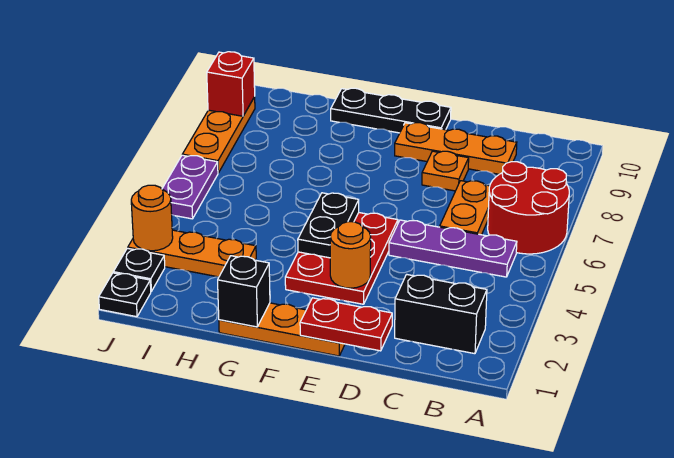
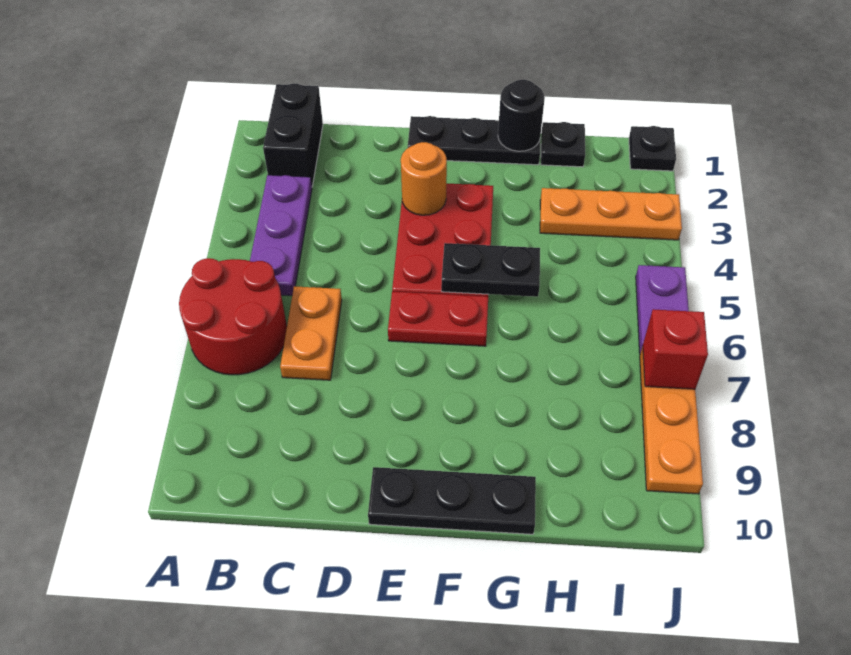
black 1x2 brick [395,274,487,354] -> black 1x2 brick turned to [263,84,323,186]
purple 1x3 plate [389,220,517,277] -> purple 1x3 plate turned to [250,175,312,296]
orange 1x3 plate [395,123,517,174] -> none
red 1x2 plate [300,298,392,351] -> red 1x2 plate moved to [388,291,488,346]
orange 1x1 plate [422,151,469,191] -> none
orange 1x3 plate [219,303,345,356] -> black 1x3 plate [408,116,540,165]
black 1x2 plate [298,193,359,258] -> black 1x2 plate turned to [441,243,540,297]
black 1x1 brick [218,256,270,327] -> black 1x1 round brick [498,80,545,151]
black 1x1 plate [113,248,165,291] -> black 1x1 plate moved to [541,122,585,167]
orange 1x1 round brick [131,185,173,251] -> none
red 1x1 brick [207,52,255,116] -> red 1x1 brick moved to [643,309,708,389]

